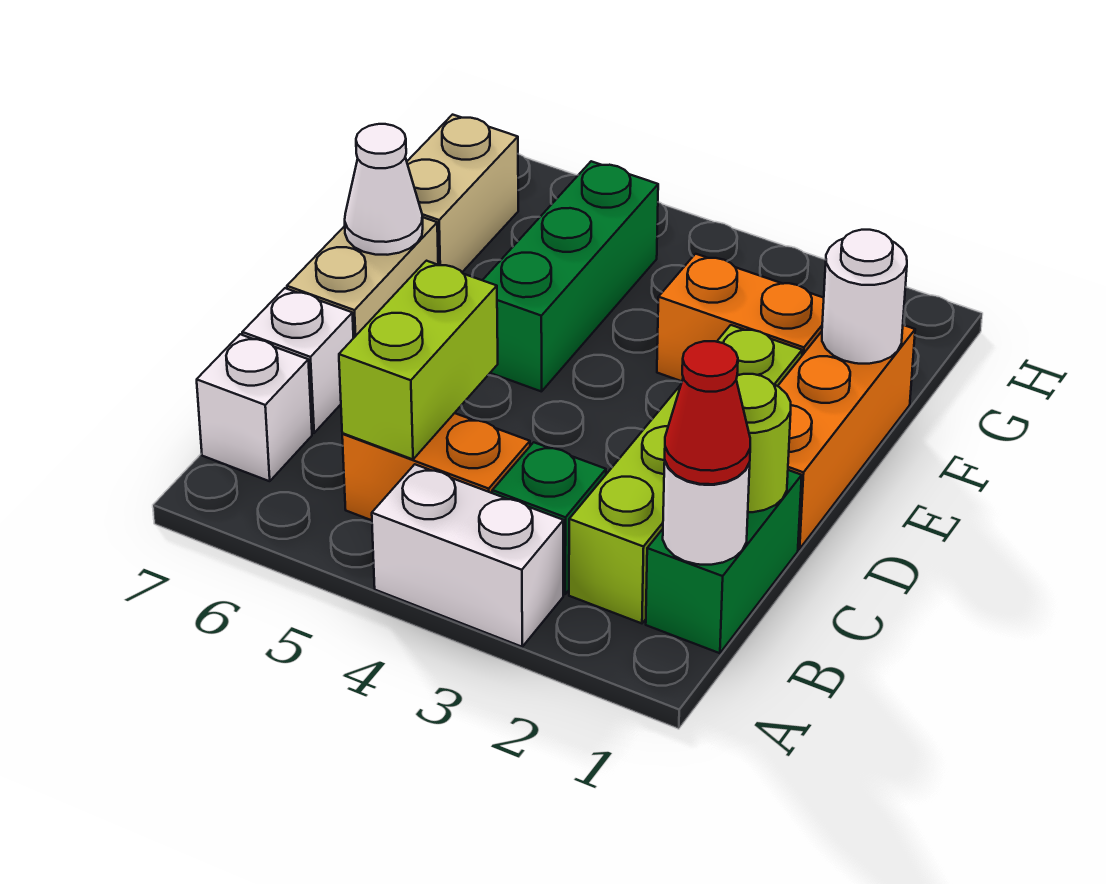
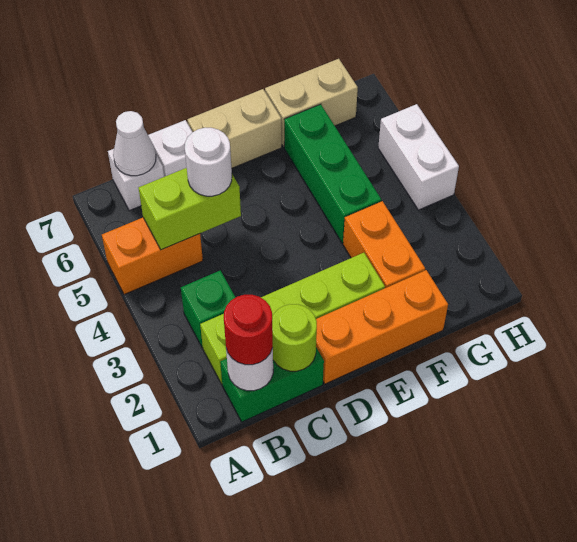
white 1x2 brick [372,464,564,647] -> white 1x2 brick moved to [378,104,459,210]
red 1x1 cone [665,341,750,484] -> red 1x1 round brick [224,295,273,365]
orange 1x2 brick [342,413,530,520] -> orange 1x2 brick turned to [102,218,203,294]
green 1x3 brick [483,161,658,392] -> green 1x3 brick turned to [284,104,381,243]
white 1x1 cone [345,124,423,255] -> white 1x1 cone moved to [113,111,156,176]
white 1x1 round brick [822,230,907,364] -> white 1x1 round brick moved to [185,128,232,196]

